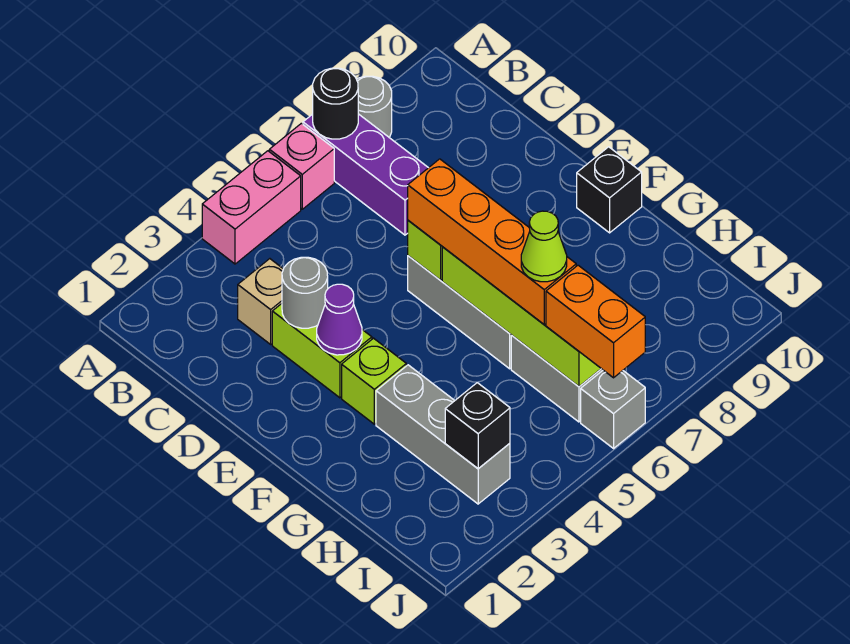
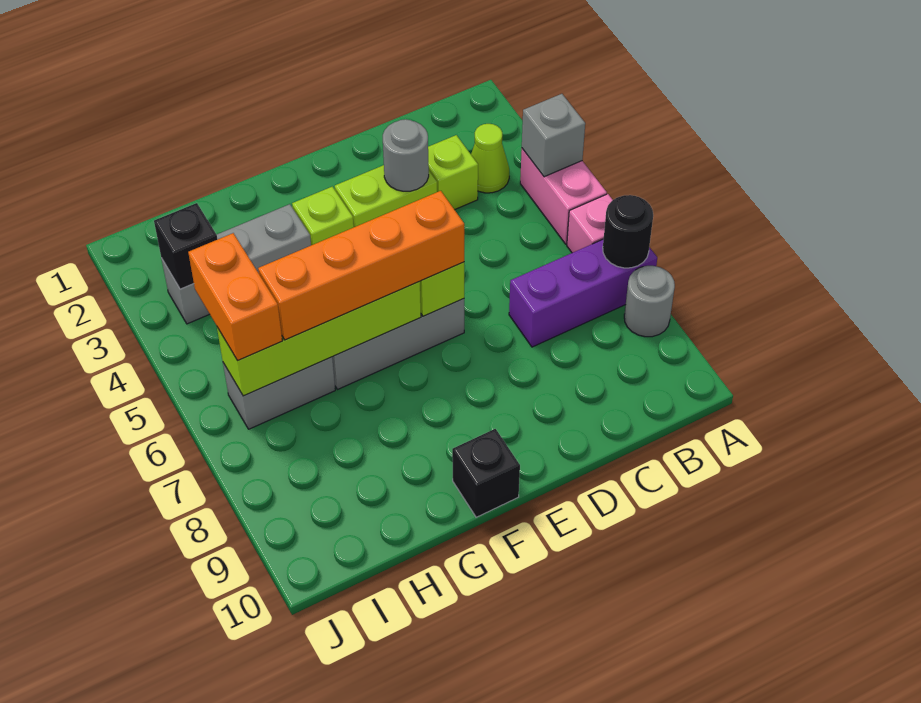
tan 1x1 brick [238,259,283,344] -> lime 1x1 brick [428,135,478,210]
purple 1x1 cone [317,284,362,355] -> none
lime 1x1 cone [521,211,567,282] -> lime 1x1 cone moved to [471,124,509,193]
orange 1x2 brick [546,265,645,378] -> orange 1x2 brick turned to [188,233,282,361]
grey 1x1 brick [581,370,645,448] -> grey 1x1 brick moved to [522,94,585,177]

